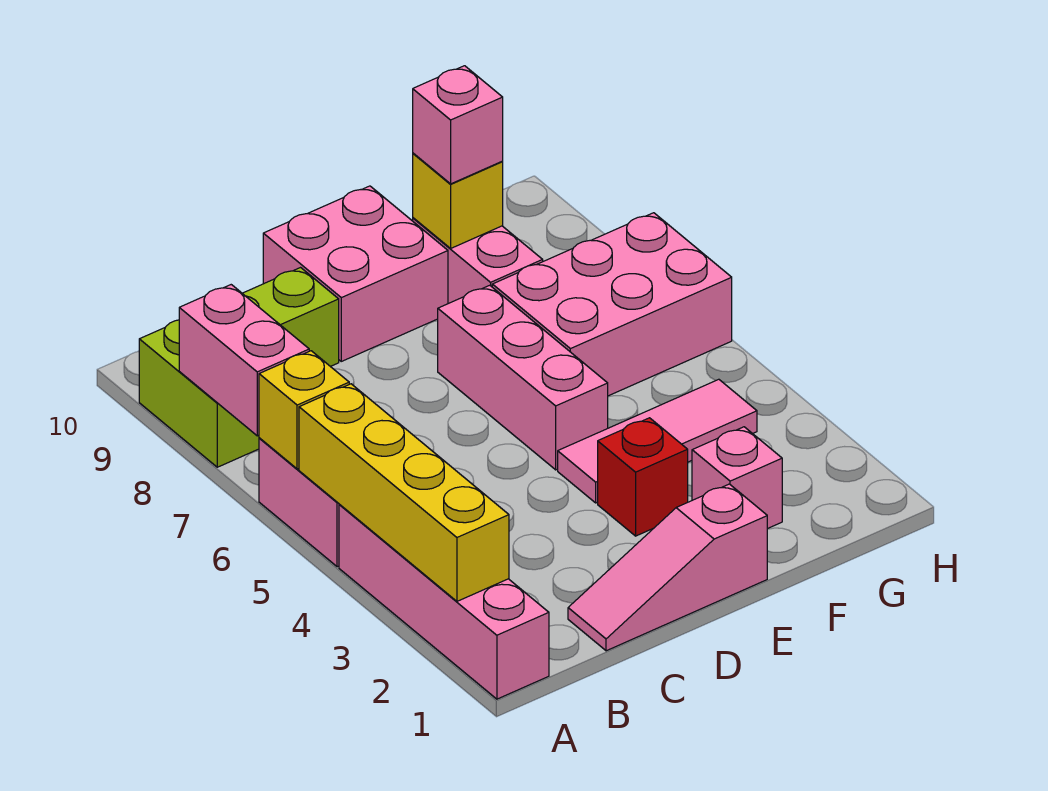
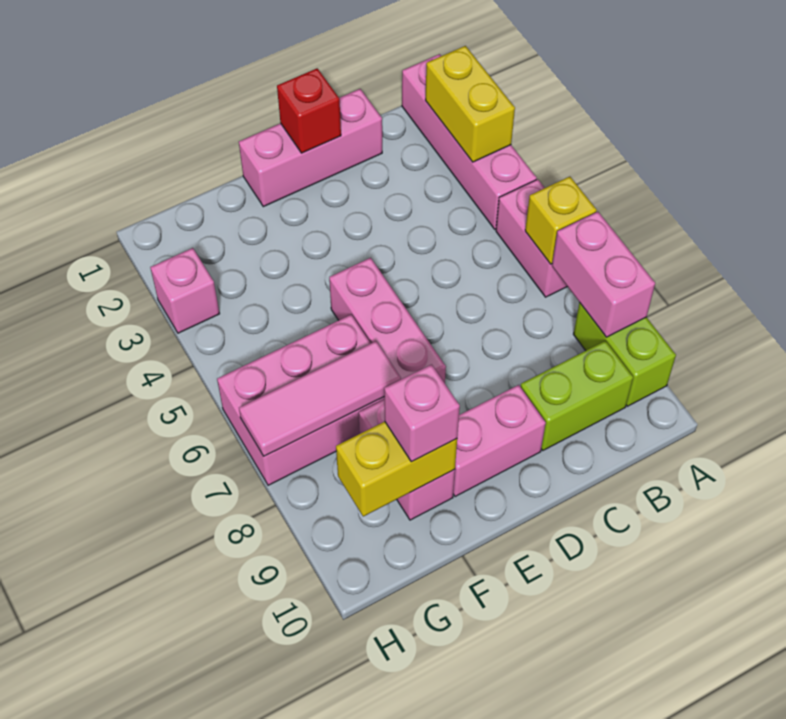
yellow 1x4 brick [299,384,509,601] -> yellow 1x2 brick [425,46,515,162]
pink 1x3 slope [568,484,767,651] -> pink 1x3 brick [239,89,382,207]
pink 2x2 brick [263,186,448,361] -> pink 1x2 brick [453,385,546,497]
red 1x1 brick [598,418,688,536] -> red 1x1 brick moved to [277,68,341,153]
pink 1x3 tile [558,379,757,503] -> pink 1x3 tile moved to [239,341,401,456]
pink 1x1 brick [692,427,782,529] -> pink 1x1 brick moved to [150,248,220,333]
yellow 1x1 brick [413,153,503,248] -> yellow 1x2 brick [336,421,457,517]

